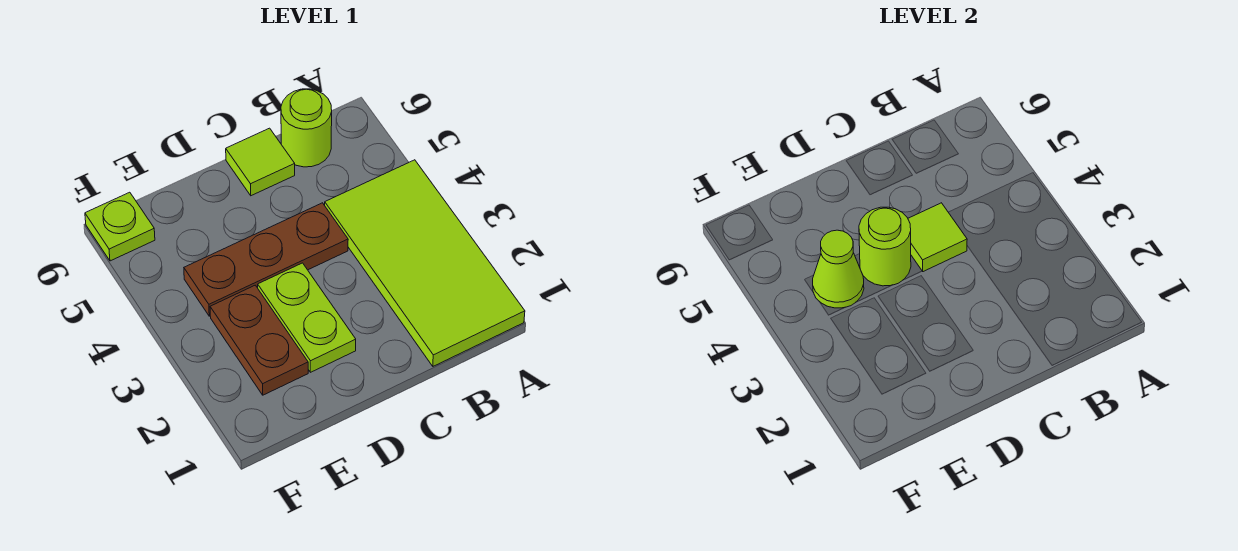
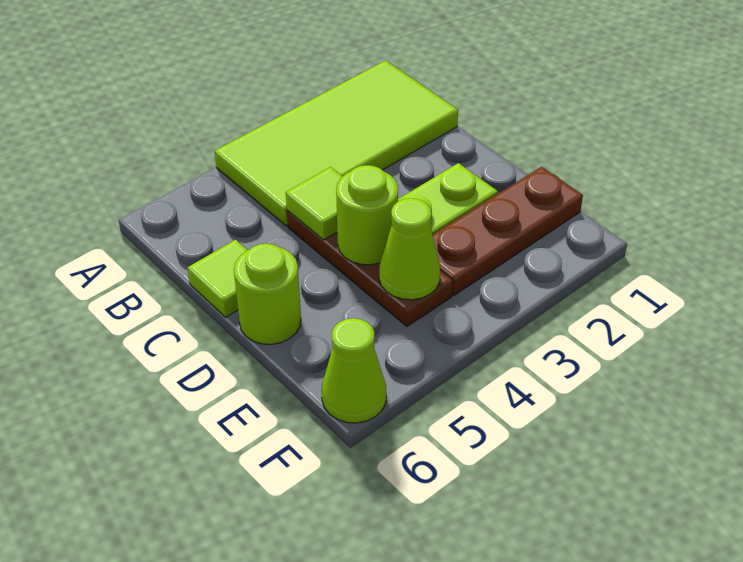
lime 1x1 round brick [281,89,332,167] -> lime 1x1 round brick moved to [234,244,301,344]
brown 1x2 plate [210,285,308,395] -> brown 1x3 plate [433,167,583,295]
lime 1x1 plate [85,192,155,261] -> lime 1x1 cone [322,318,386,423]

